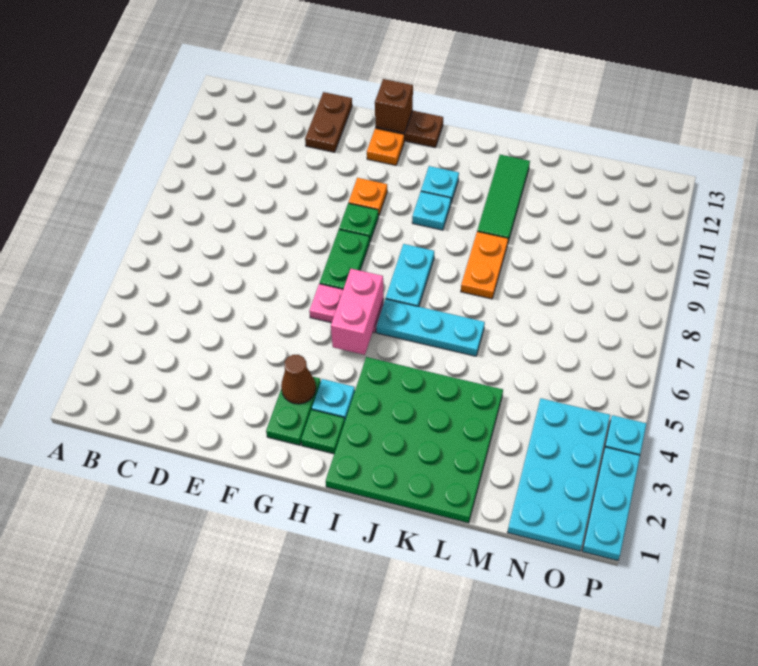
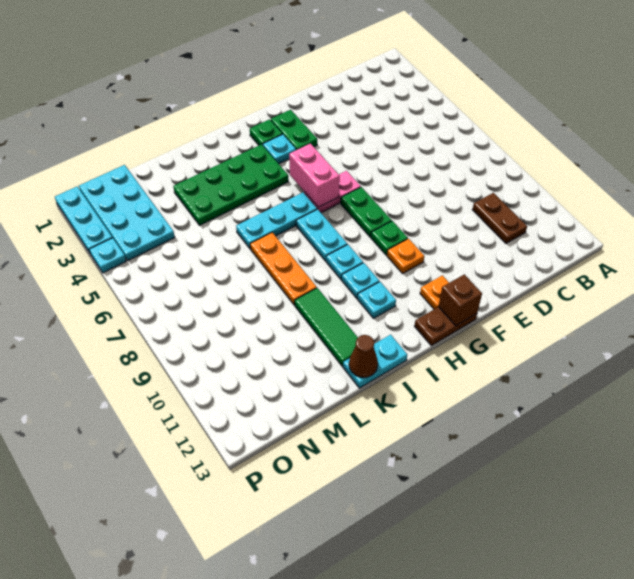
brown 1x2 plate [305,92,352,152] -> brown 1x2 plate moved to [472,193,527,243]
brown 1x1 cone [281,355,316,404] -> brown 1x1 cone moved to [349,335,378,377]
green 4x4 plate [326,357,503,523] -> green 2x4 plate [173,144,288,225]
none -> cyan 1x1 plate [326,244,363,280]
none -> cyan 1x2 plate [343,335,407,388]
orange 1x2 plate [461,232,508,299] -> orange 1x3 plate [250,233,317,305]

